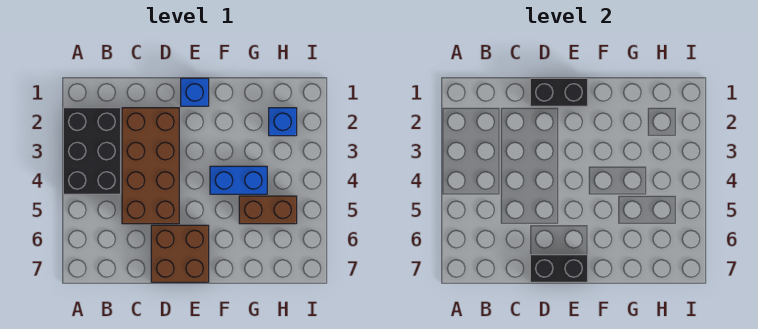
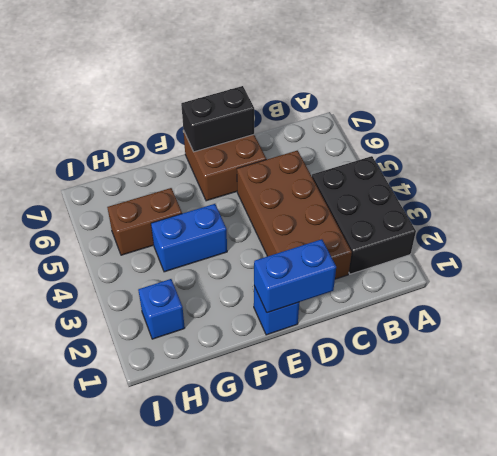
black 1x2 brick [530,78,588,106] -> blue 1x2 brick [254,239,336,313]

